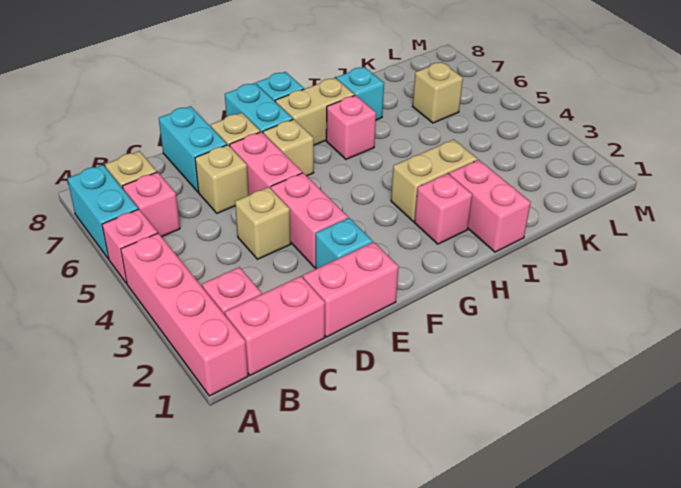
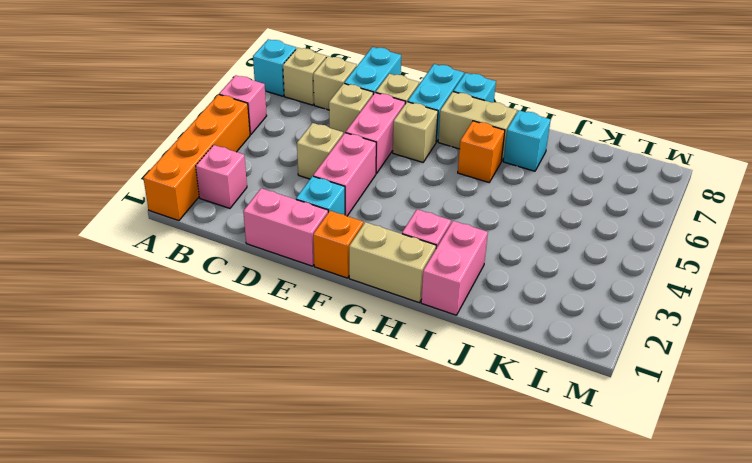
pink 1x4 brick [121,233,248,396] -> orange 1x4 brick [143,94,250,221]
cyan 1x2 brick [67,165,138,259] -> cyan 1x1 brick [253,39,296,96]
pink 1x2 brick [225,276,325,375] -> none
pink 1x1 brick [123,172,180,237] -> none
none -> orange 1x1 brick [313,211,363,278]
tan 1x2 brick [391,139,477,221] -> tan 1x2 brick moved to [349,222,436,303]
pink 1x1 brick [326,95,376,159] -> orange 1x1 brick [458,121,505,182]
tan 1x1 brick [413,62,463,123] -> tan 1x1 brick moved to [313,56,357,110]

